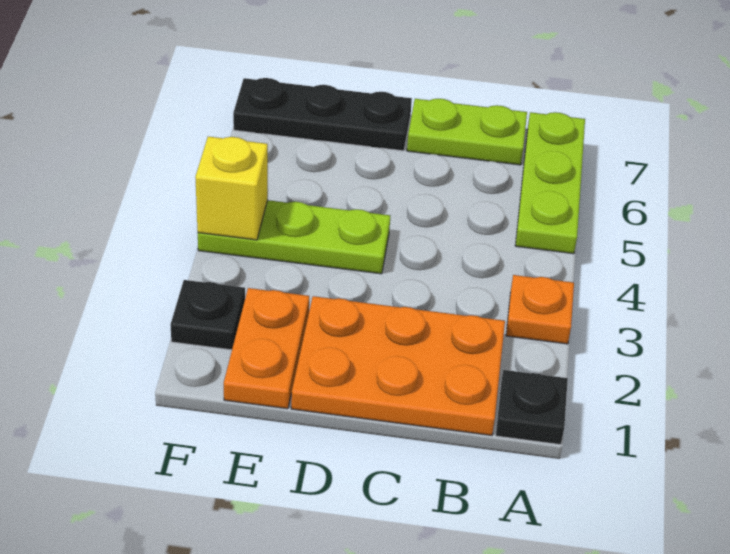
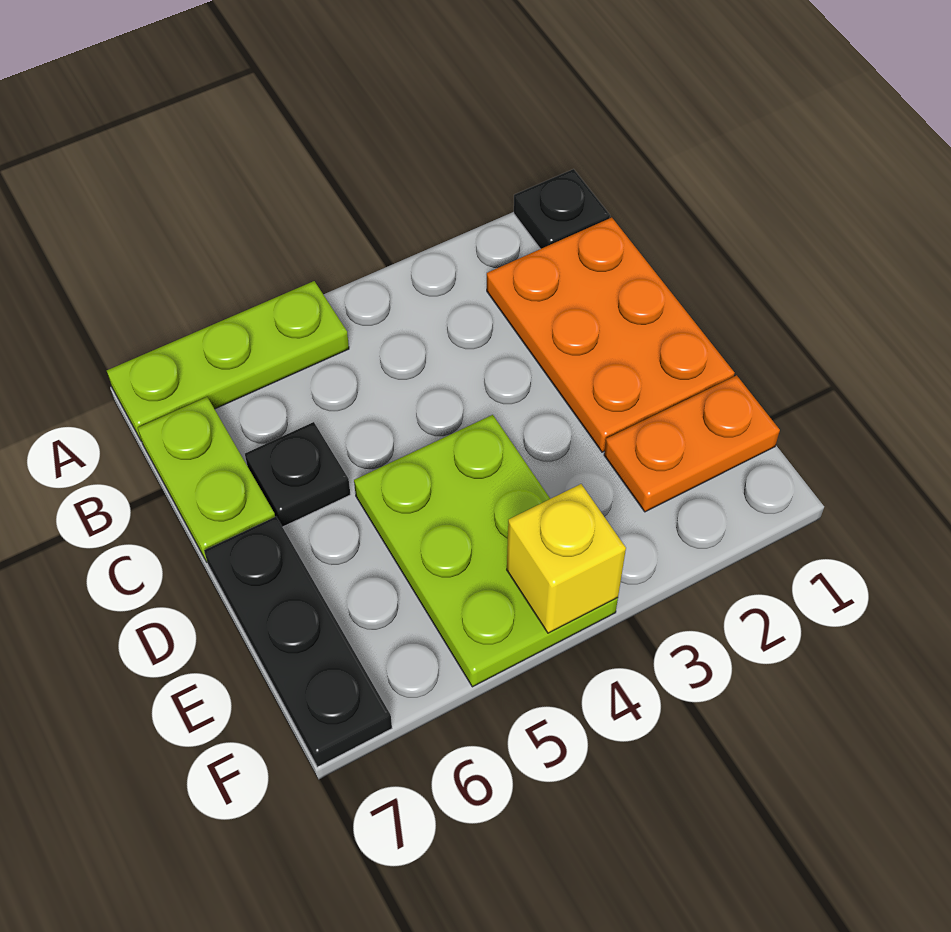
orange 1x1 plate [506,275,574,344] -> none
lime 1x3 plate [198,200,390,274] -> lime 2x3 plate [354,415,618,687]
black 1x1 plate [171,280,245,350] -> black 1x1 plate moved to [245,422,351,527]

